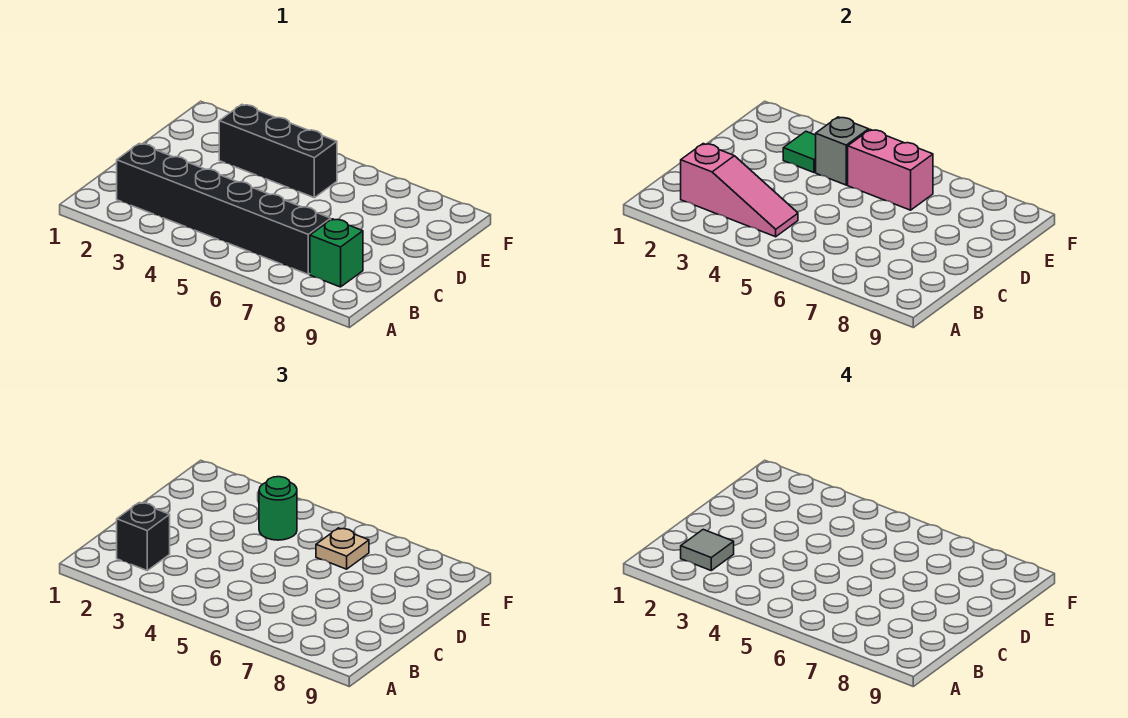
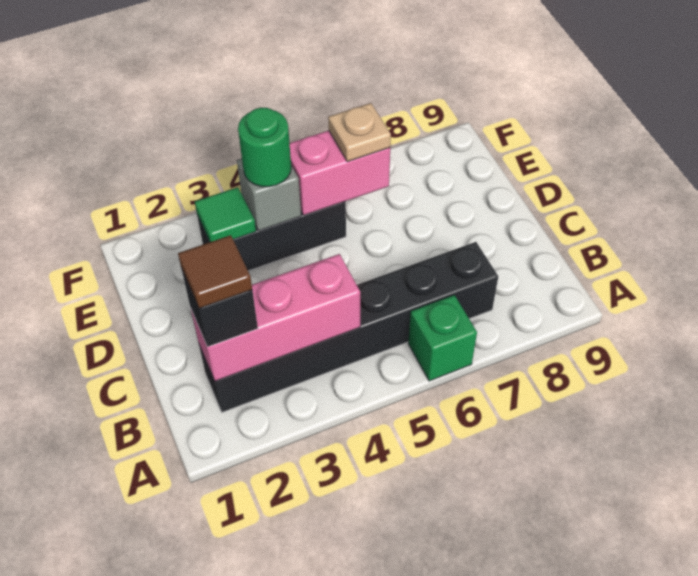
pink 1x3 slope [681,144,798,237] -> pink 1x3 brick [191,254,360,381]
grey 1x1 tile [681,530,734,570] -> brown 1x1 tile [178,235,252,308]
green 1x1 brick [310,219,363,287] -> green 1x1 brick moved to [408,295,477,381]

